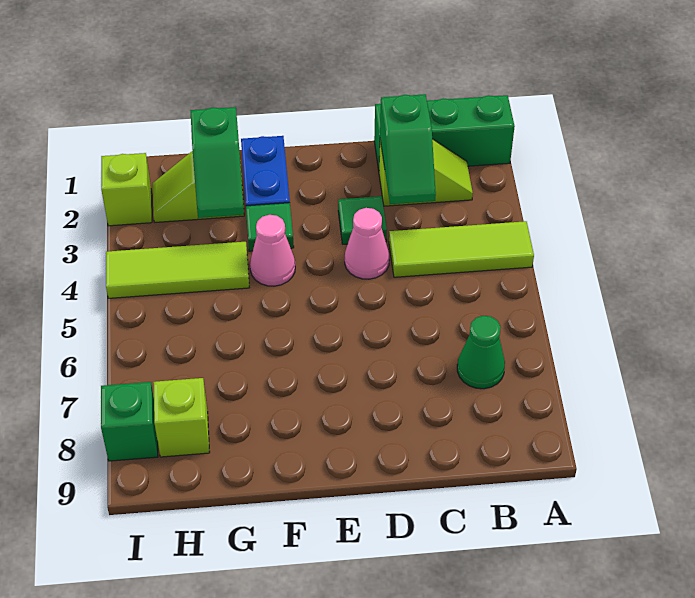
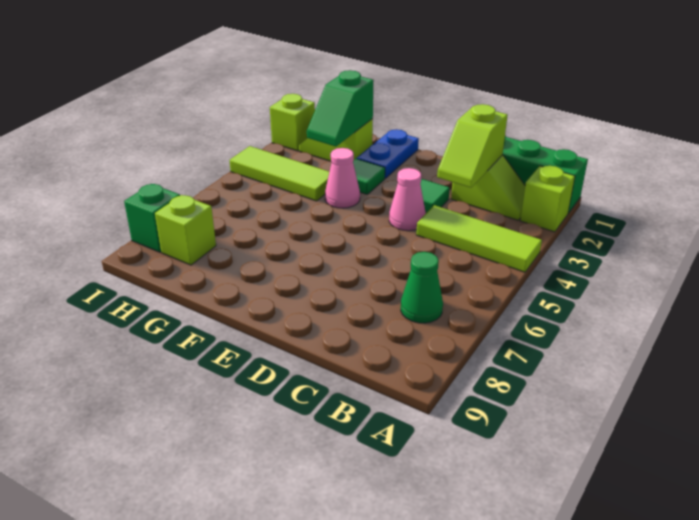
none -> lime 1x1 brick [520,166,575,232]
green 1x2 slope [380,94,436,204] -> lime 1x2 slope [437,104,508,188]

